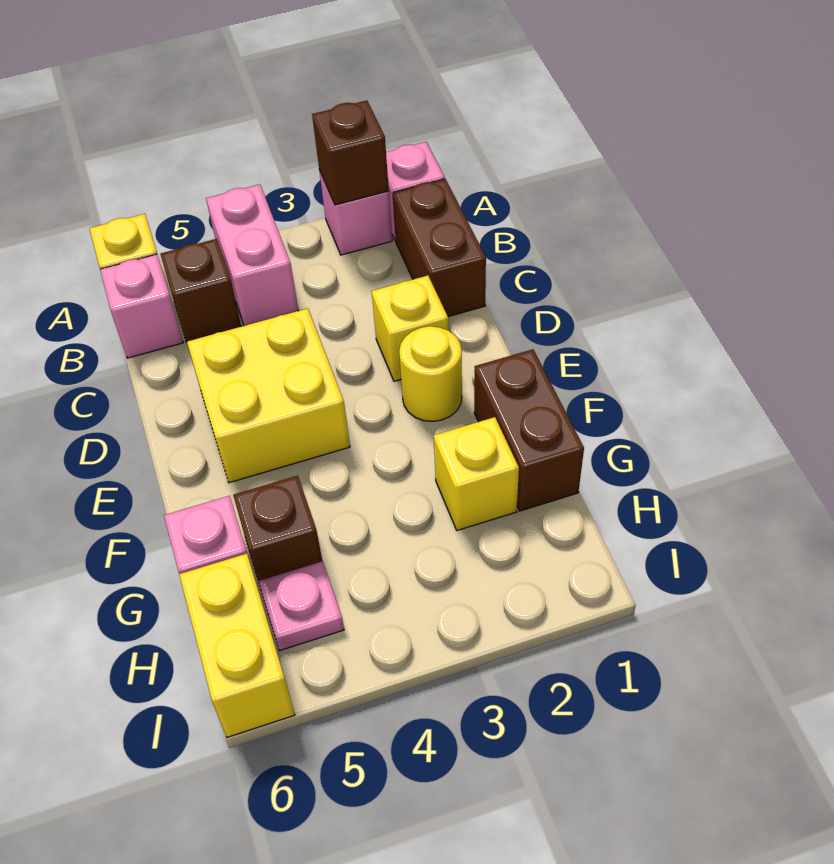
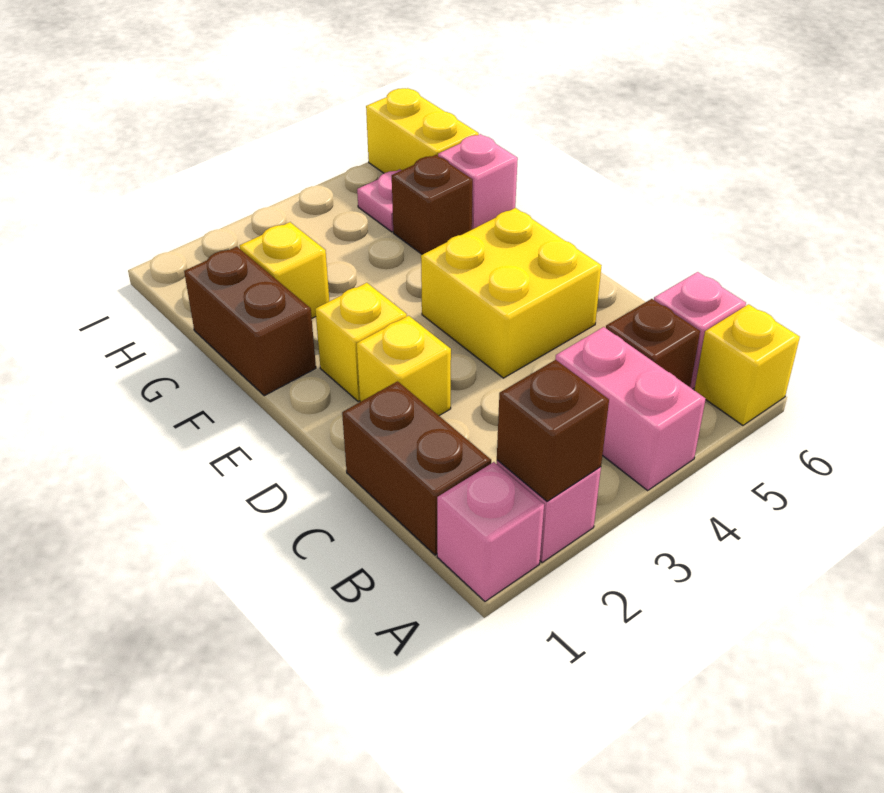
yellow 1x1 round brick [399,326,462,421] -> yellow 1x1 brick [315,283,407,401]

